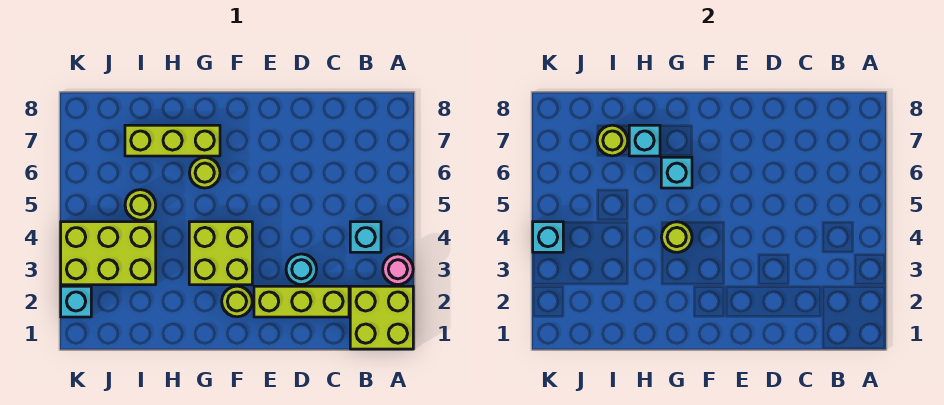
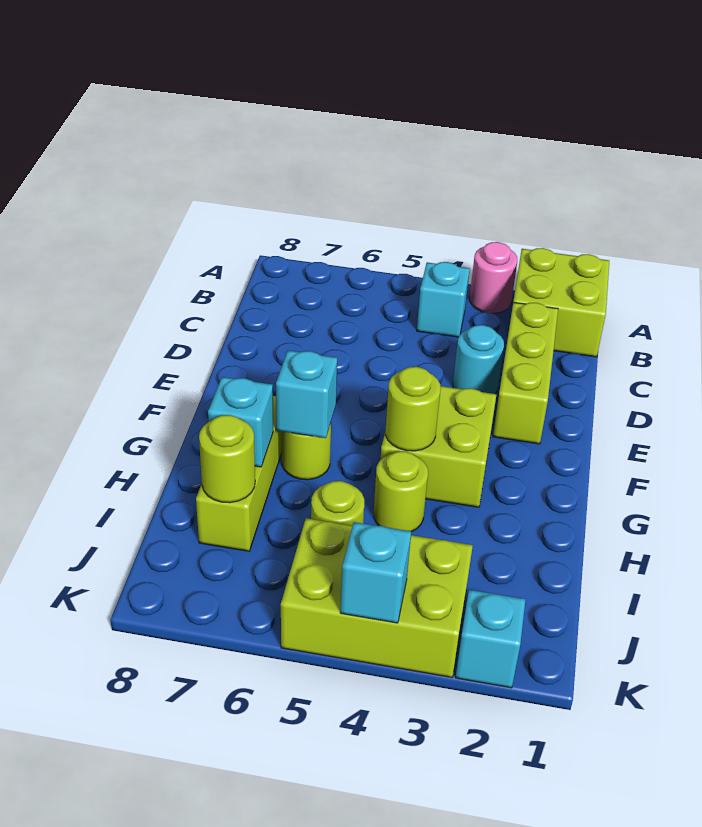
lime 1x1 round brick [222,286,252,317] -> lime 1x1 round brick moved to [374,451,428,532]
lime 2x3 brick [61,222,156,285] -> lime 2x3 brick turned to [281,518,473,677]

